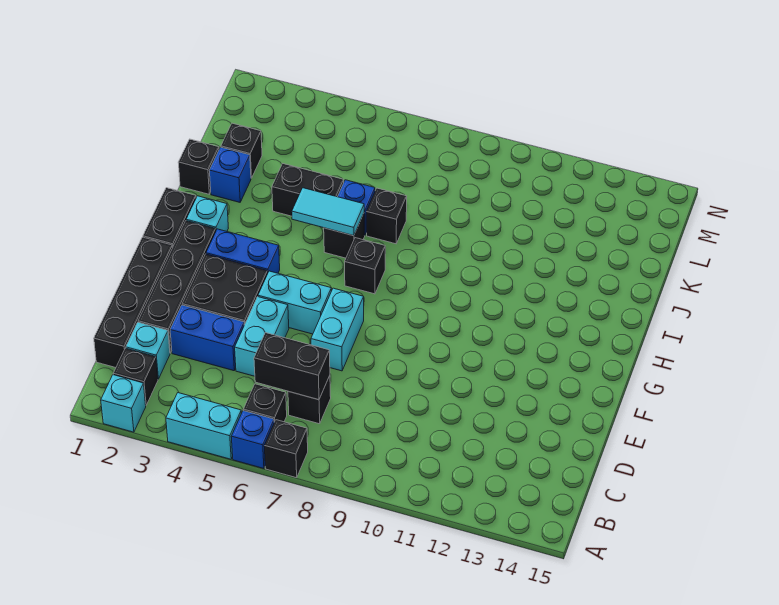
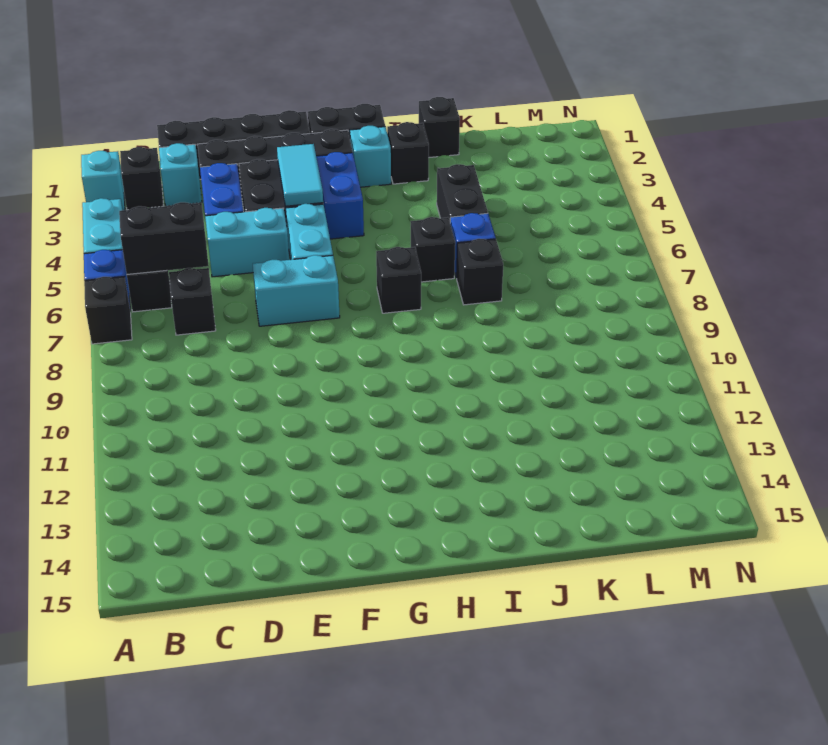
black 1x2 brick [254,333,330,400] -> black 1x2 brick turned to [119,202,209,274]
cyan 1x2 tile [292,188,364,236] -> cyan 1x2 tile moved to [277,144,323,206]
blue 1x1 brick [209,147,251,202] -> none
black 1x1 brick [221,123,262,178] -> black 1x1 brick moved to [387,122,429,184]

